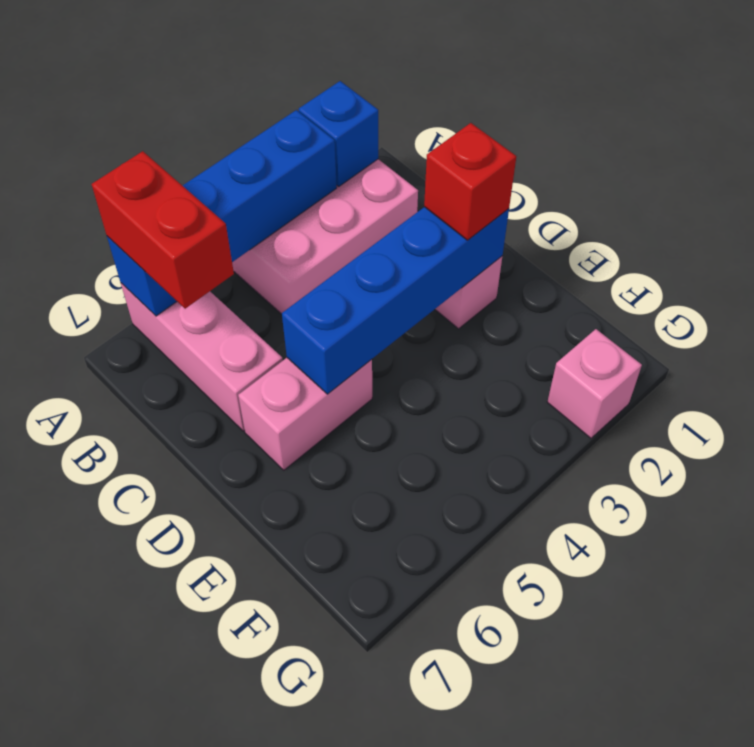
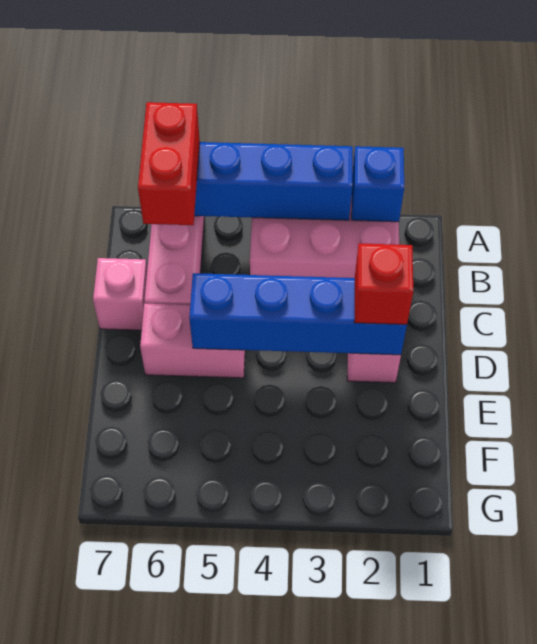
pink 1x1 brick [547,329,642,438] -> pink 1x1 brick moved to [93,258,147,330]

